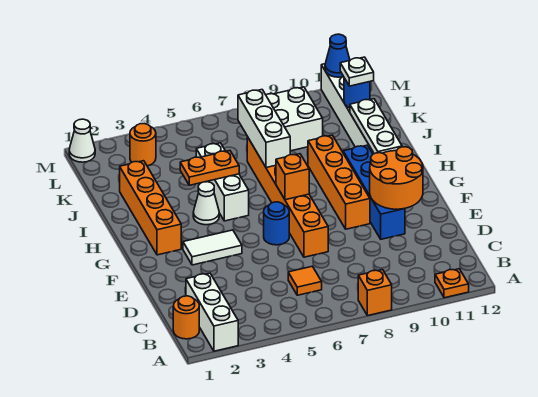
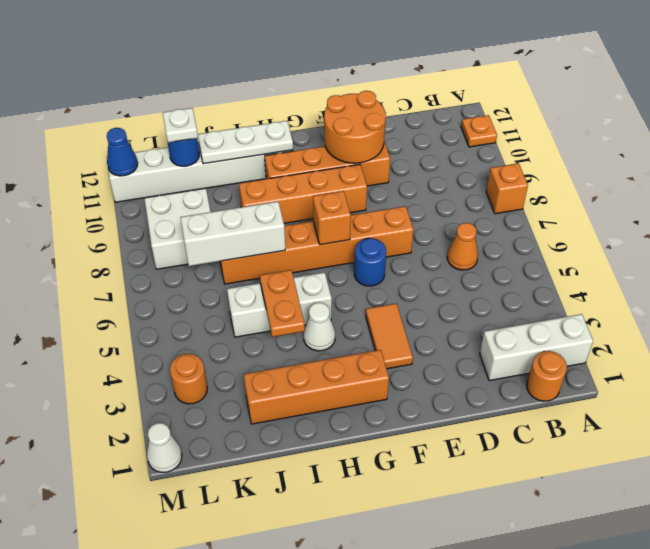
orange 1x1 tile [288,266,322,295] -> orange 1x1 cone [447,223,478,270]
blue 1x4 brick [343,145,405,239] -> orange 1x4 brick [265,141,390,186]
white 1x2 tile [183,230,242,265] -> orange 1x2 tile [366,303,413,369]

